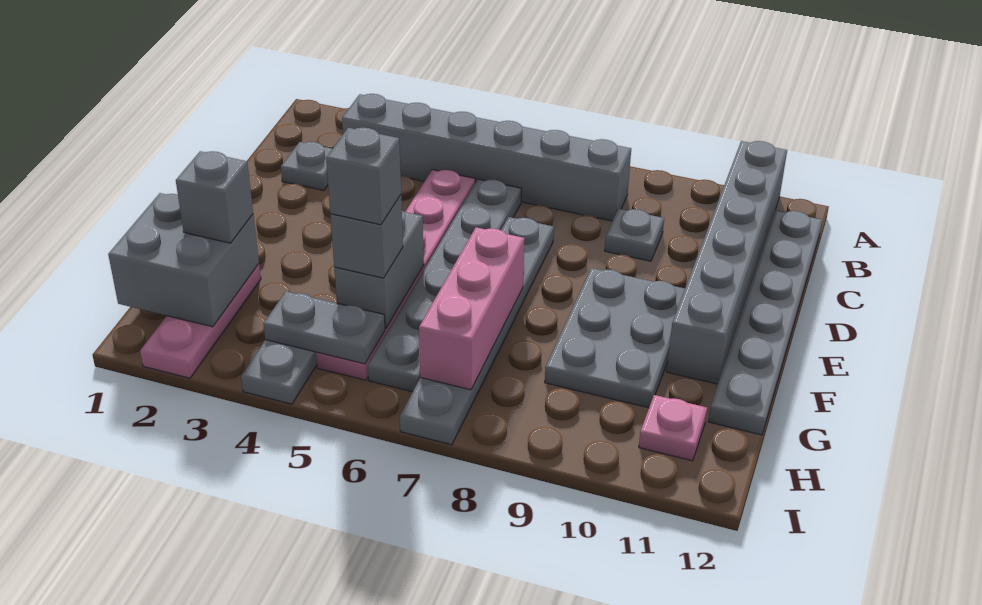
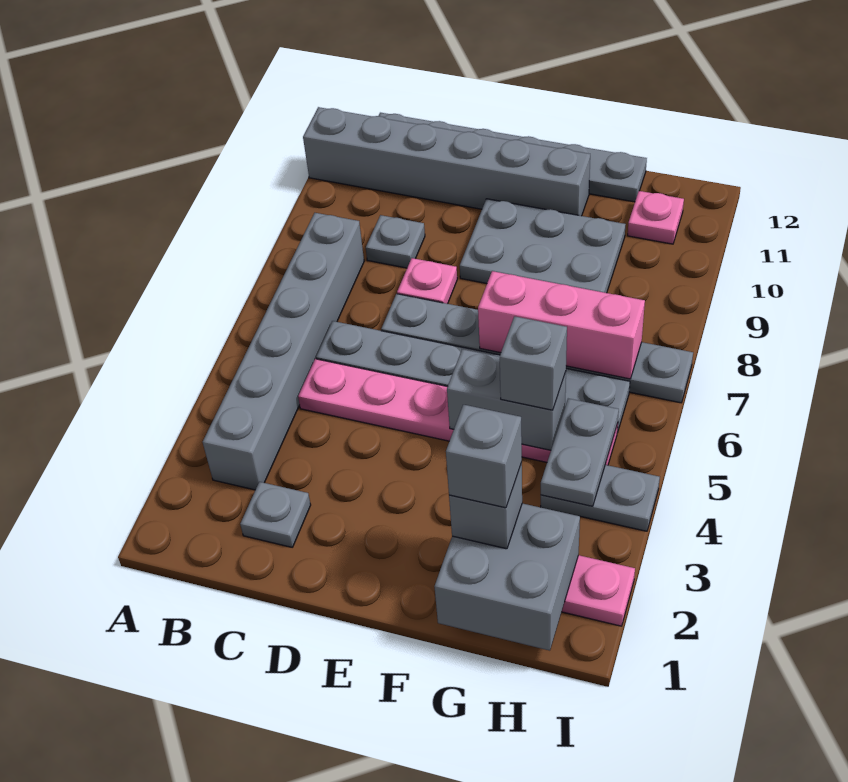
none -> pink 1x1 plate [397,258,457,304]
grey 1x1 brick [326,128,401,225] -> grey 1x1 brick moved to [446,405,522,508]

